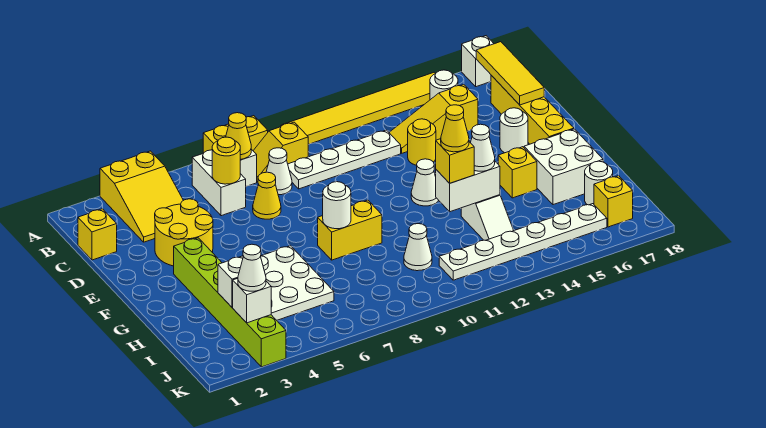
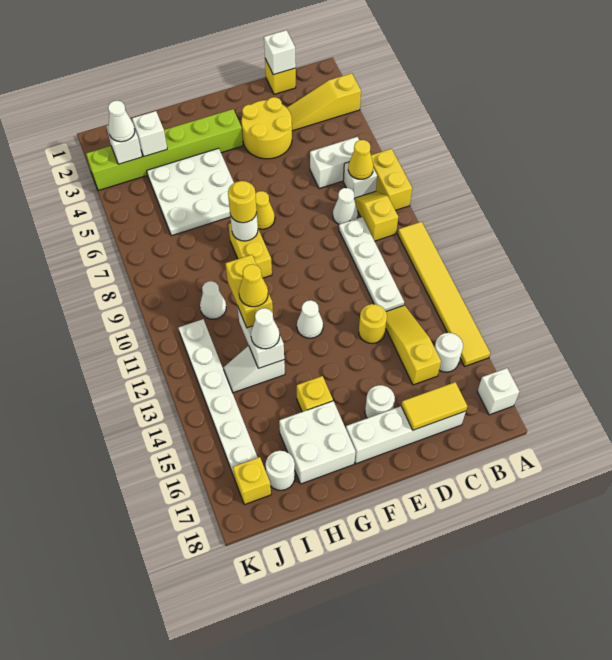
yellow 2x3 slope [100,151,183,242] -> yellow 1x3 slope [287,73,361,131]
yellow 1x3 tile [476,42,544,105] -> yellow 1x2 tile [401,382,467,430]
none -> white 1x1 brick [264,30,296,75]
yellow 1x1 round brick [212,137,240,184] -> yellow 1x1 round brick moved to [228,181,257,223]
yellow 1x4 brick [491,75,574,144] -> white 1x4 brick [346,406,466,464]
yellow 1x1 cone [253,172,281,219] -> yellow 1x1 cone moved to [255,191,275,229]
yellow 1x1 brick [436,139,474,183] -> yellow 1x2 brick [225,255,273,328]

